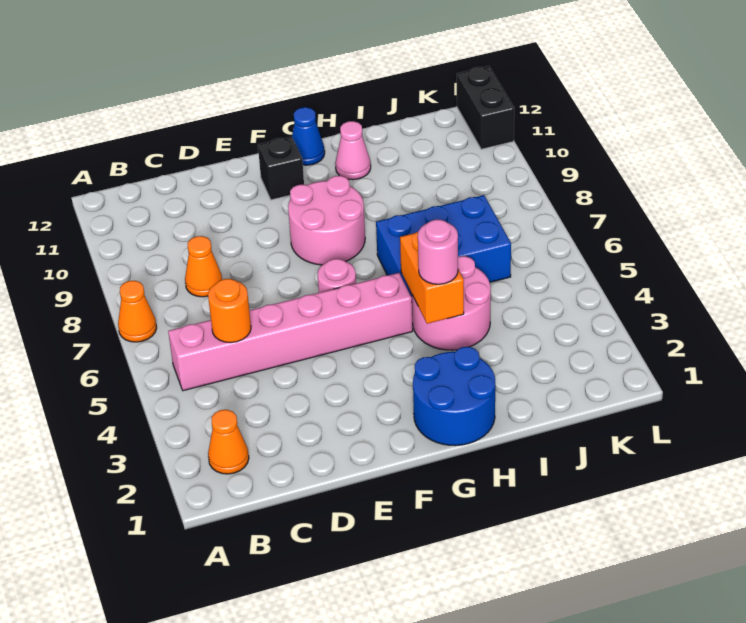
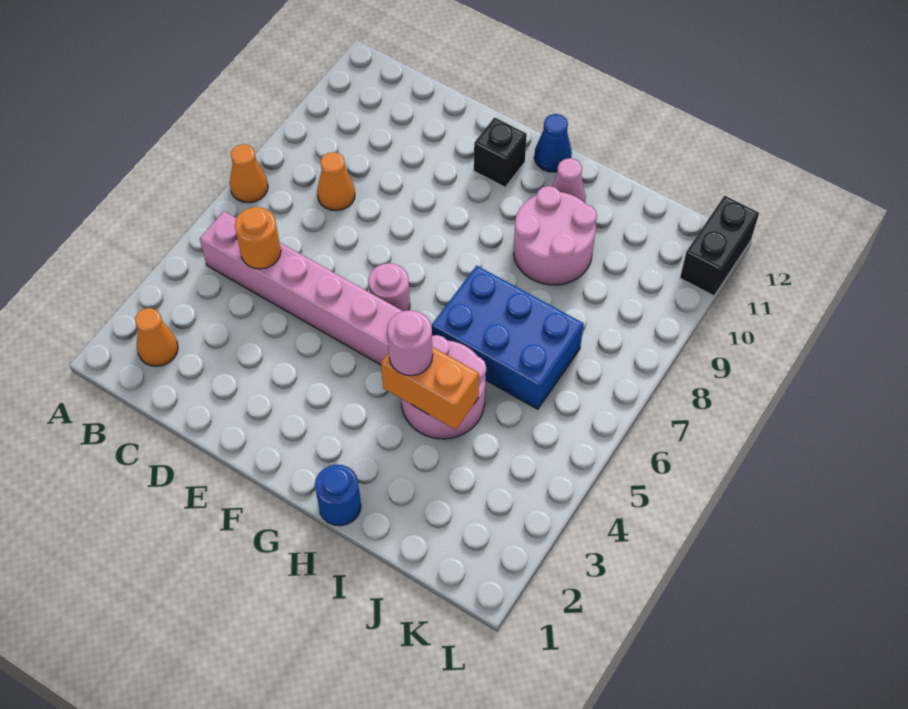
pink 2x2 round brick [288,176,365,265] -> pink 2x2 round brick moved to [514,186,597,285]
blue 2x2 round brick [413,347,495,446] -> blue 1x1 round brick [315,465,361,526]
orange 1x2 brick [400,232,464,324] -> orange 1x2 brick turned to [381,347,479,430]

